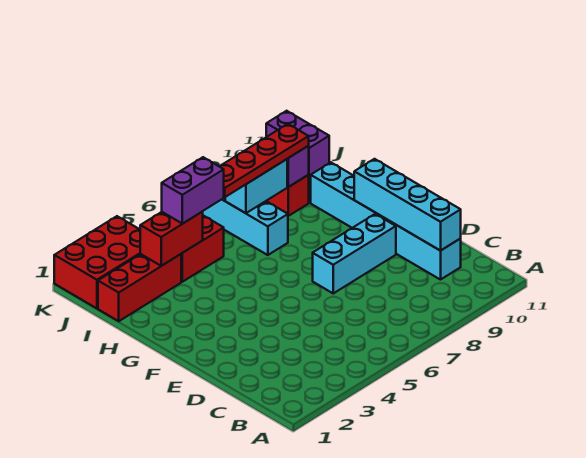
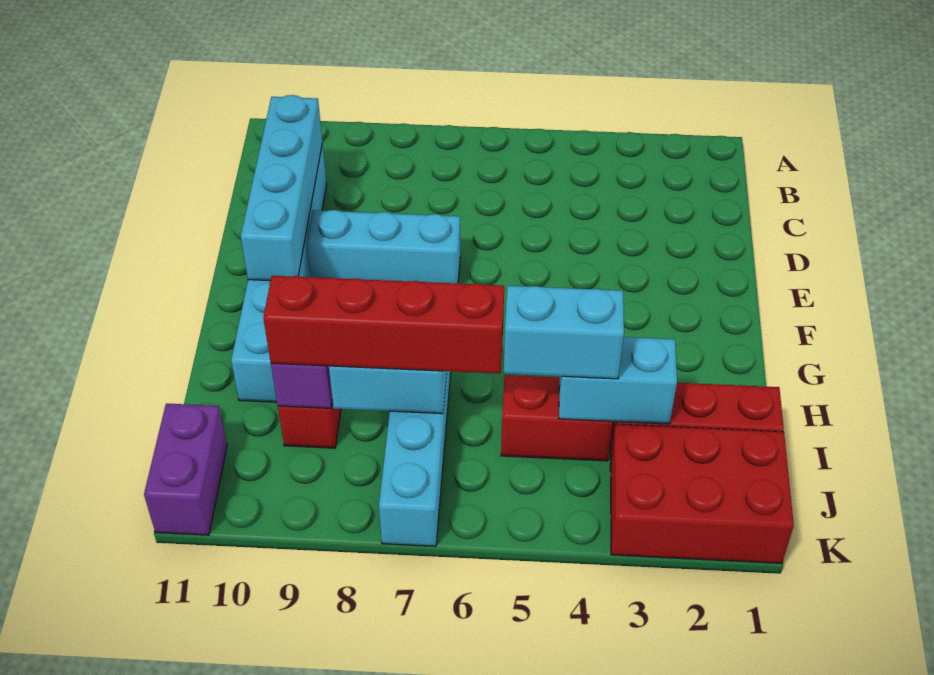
red 1x2 brick [140,212,203,266] -> cyan 1x2 brick [559,337,677,424]
purple 1x2 brick [162,157,224,224] -> cyan 1x2 brick [504,286,624,379]
red 1x4 plate [219,124,309,197] -> red 1x4 brick [263,276,504,374]

